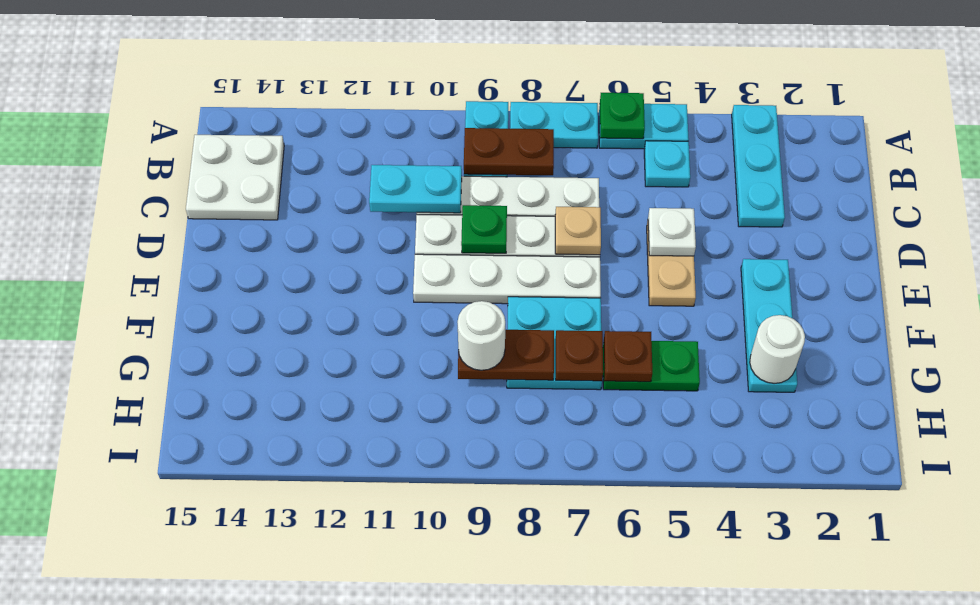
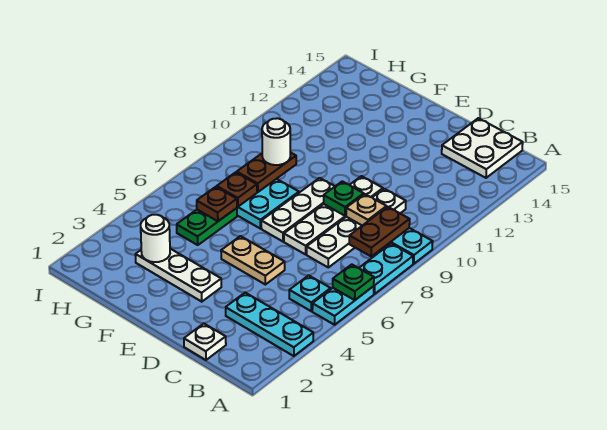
cyan 1x2 plate [369,165,462,213] -> none
white 1x1 plate [648,208,696,256] -> white 1x1 plate moved to [184,324,226,360]
tan 1x1 plate [555,207,601,255] -> tan 1x1 plate moved to [346,194,387,226]
cyan 1x3 plate [741,259,797,392] -> white 1x3 plate [135,249,221,302]
white 1x4 plate [413,254,601,304] -> white 1x3 plate [261,178,335,241]

